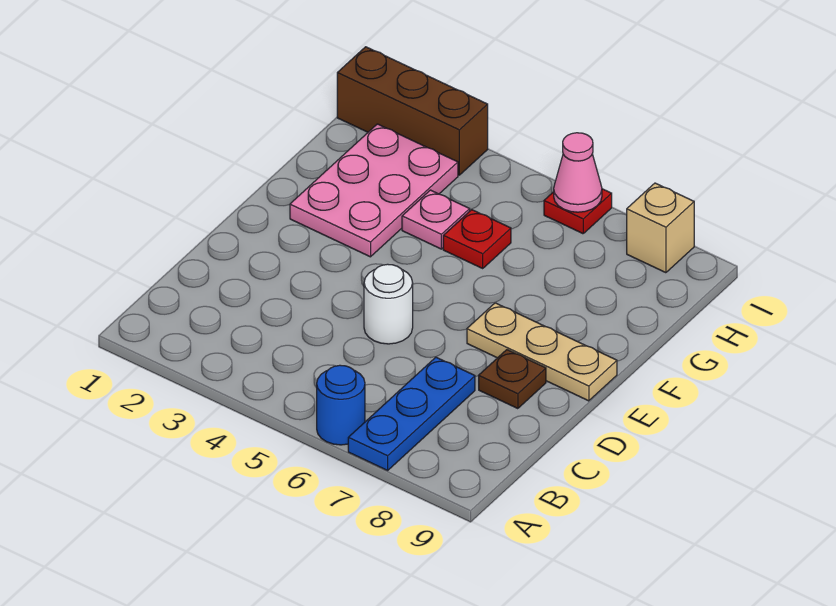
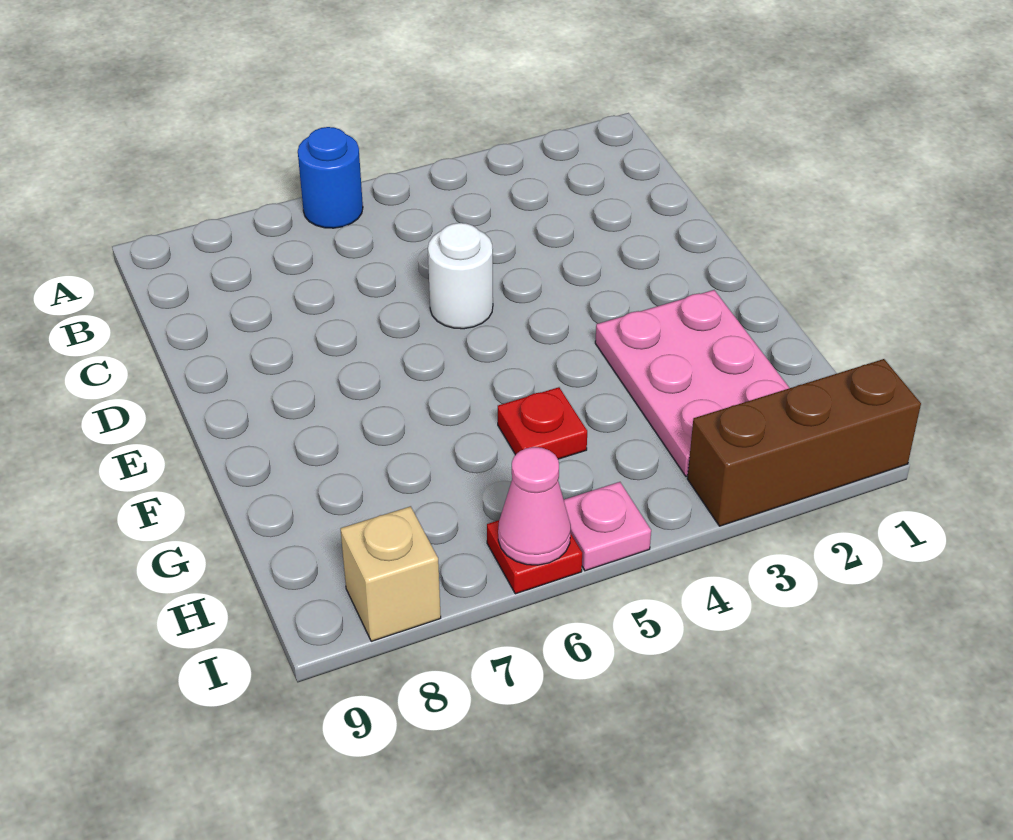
blue 1x3 plate [348,357,475,470] -> none
brown 1x1 plate [479,350,546,409] -> none
tan 1x3 plate [467,303,617,401] -> none
pink 1x1 plate [402,190,470,249] -> pink 1x1 plate moved to [564,482,651,571]

